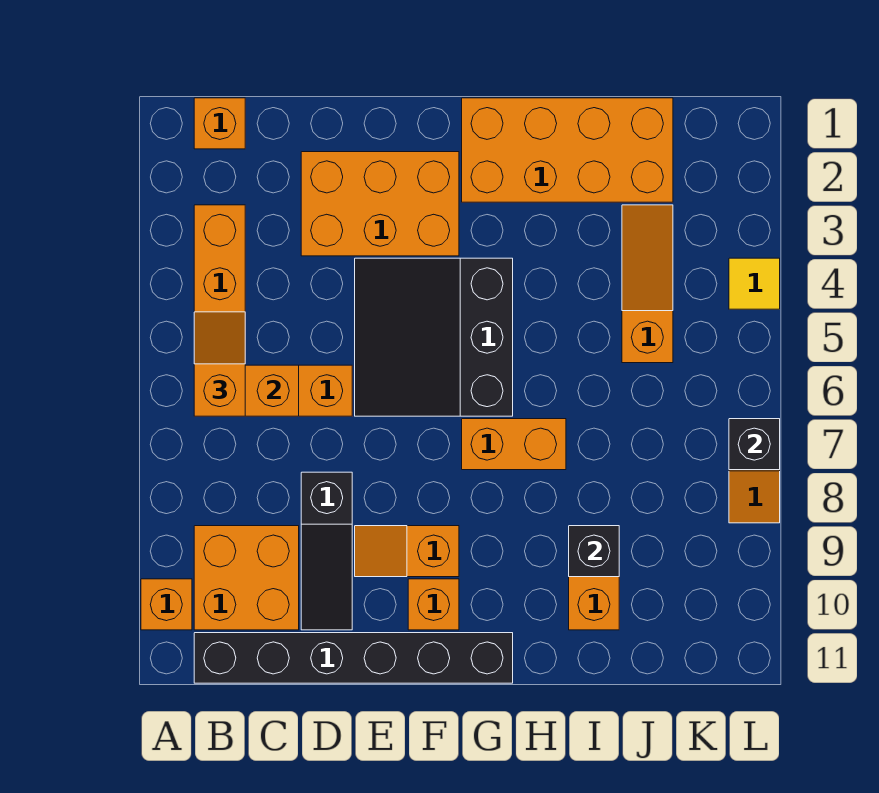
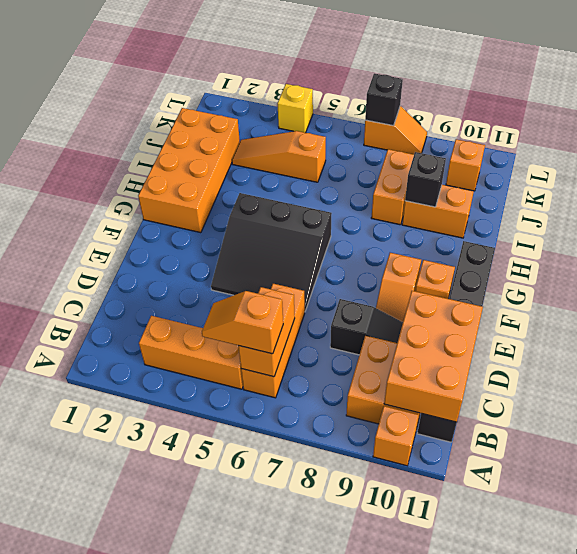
orange 1x1 brick [194,98,245,149] -> orange 1x1 brick moved to [446,139,485,191]
orange 2x3 brick [301,152,459,256] -> orange 2x3 brick moved to [384,291,483,422]
orange 1x2 brick [462,419,566,470] -> orange 1x2 brick moved to [371,149,414,225]
yellow 1x1 tile [729,258,780,309] -> yellow 1x1 brick [277,84,313,133]

